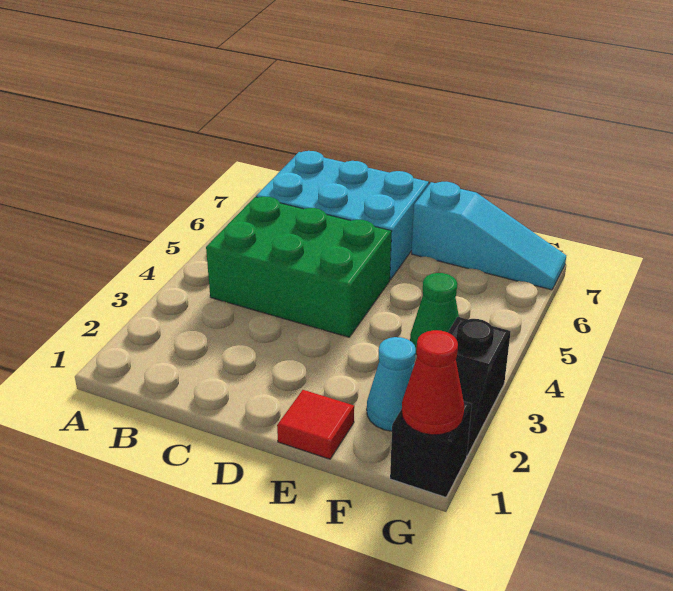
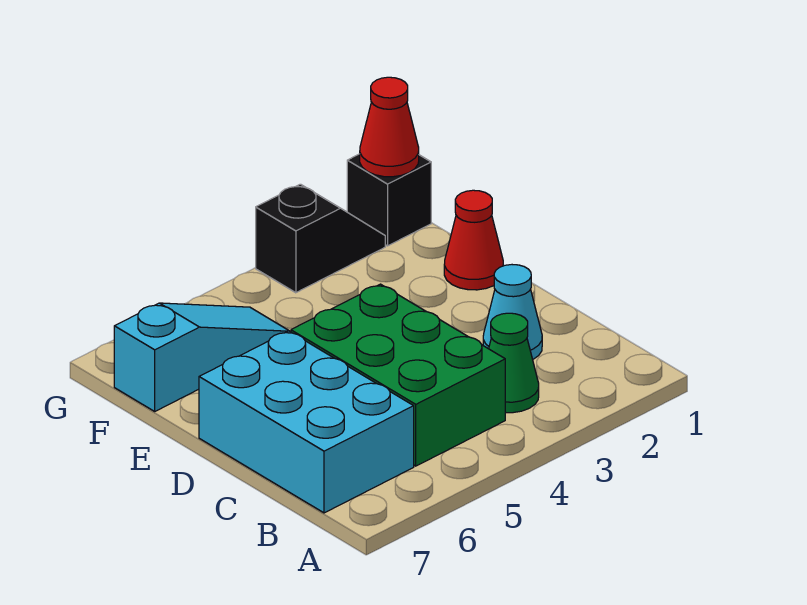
red 1x1 tile [277,390,354,459] -> red 1x1 cone [444,190,503,290]
cyan 1x3 slope [412,182,566,290] -> cyan 1x3 slope turned to [114,303,289,411]
cyan 1x1 cone [367,337,416,431] -> cyan 1x1 cone moved to [483,265,542,359]
green 1x1 cone [410,273,459,351] -> green 1x1 cone moved to [489,313,539,413]

